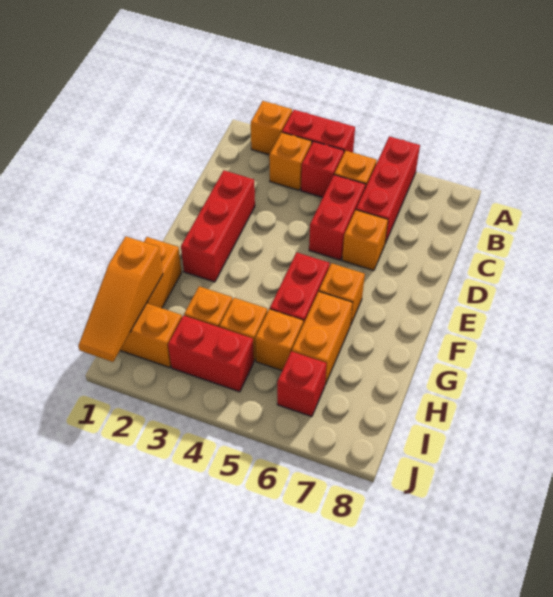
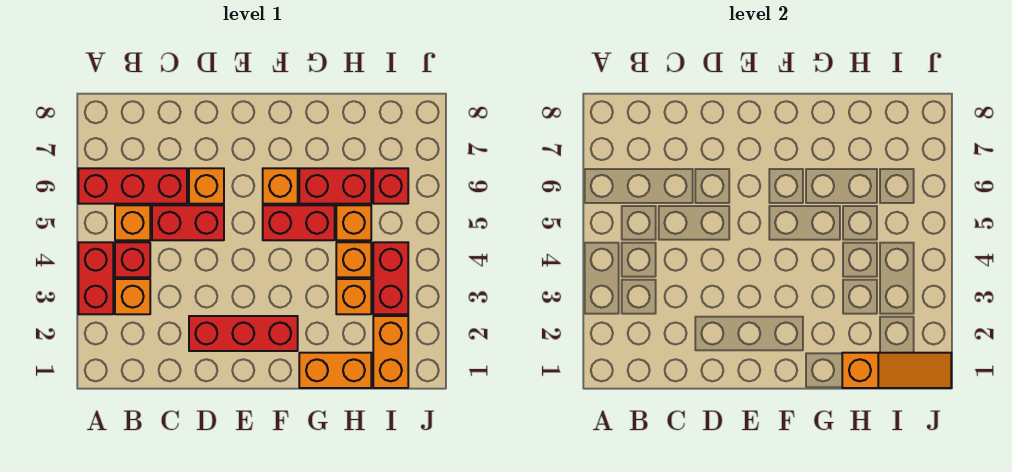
orange 1x1 brick [251,101,292,155] -> none
orange 1x2 brick [292,292,352,385] -> red 1x2 brick [299,168,371,204]

